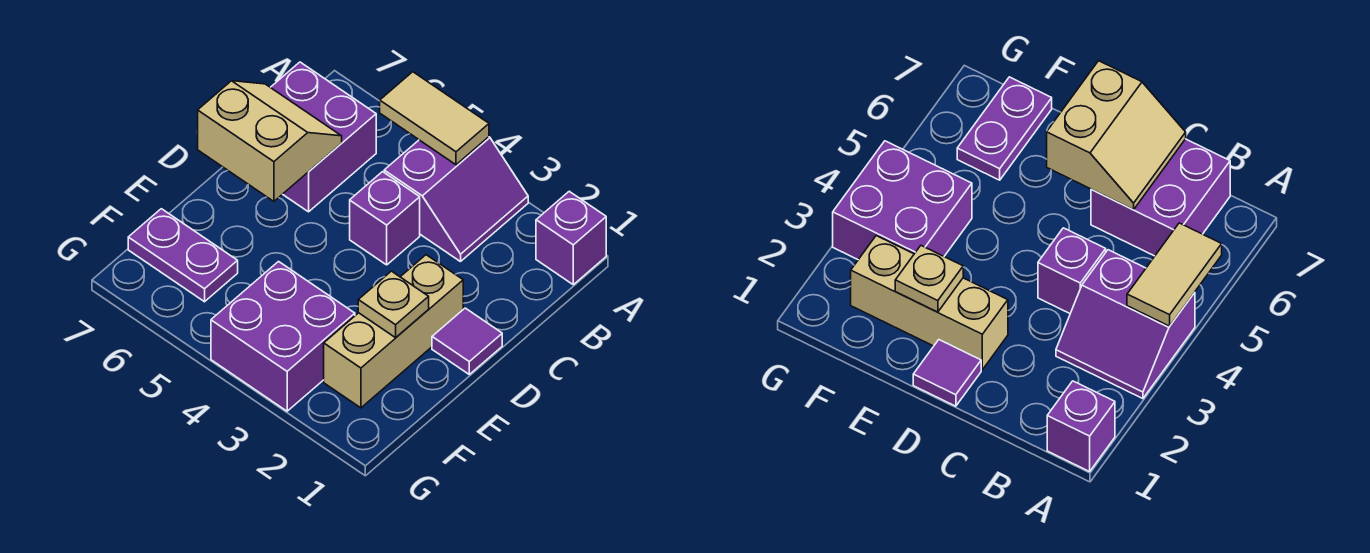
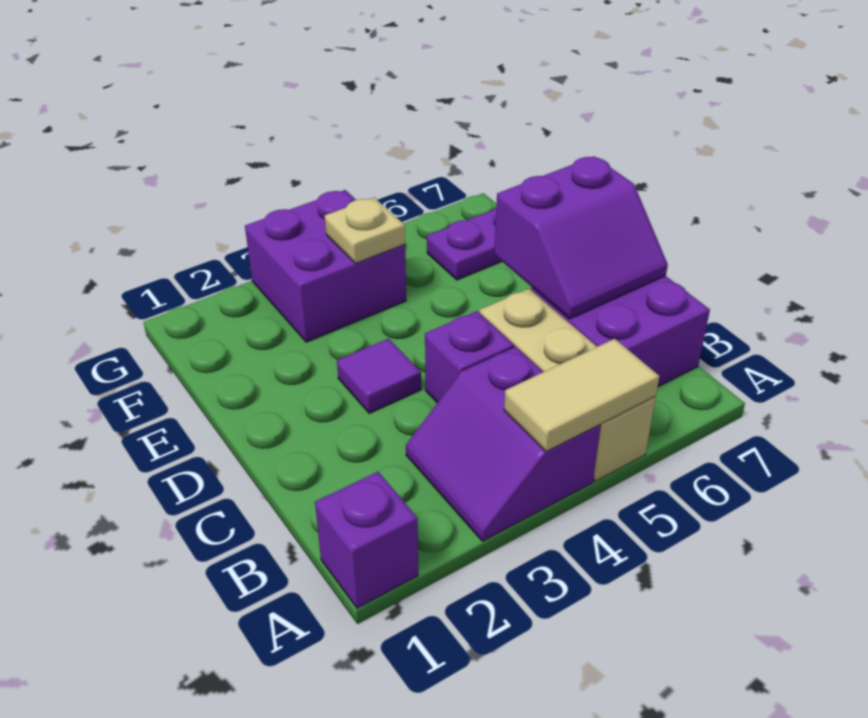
tan 2x2 slope [198,81,342,201] -> purple 2x2 slope [494,156,668,319]
purple 1x1 tile [432,308,502,374] -> purple 1x1 tile moved to [337,339,421,413]
tan 1x3 brick [324,255,463,408] -> tan 1x3 brick moved to [479,289,656,481]
tan 1x1 plate [358,271,429,338] -> tan 1x1 plate moved to [325,198,405,263]

